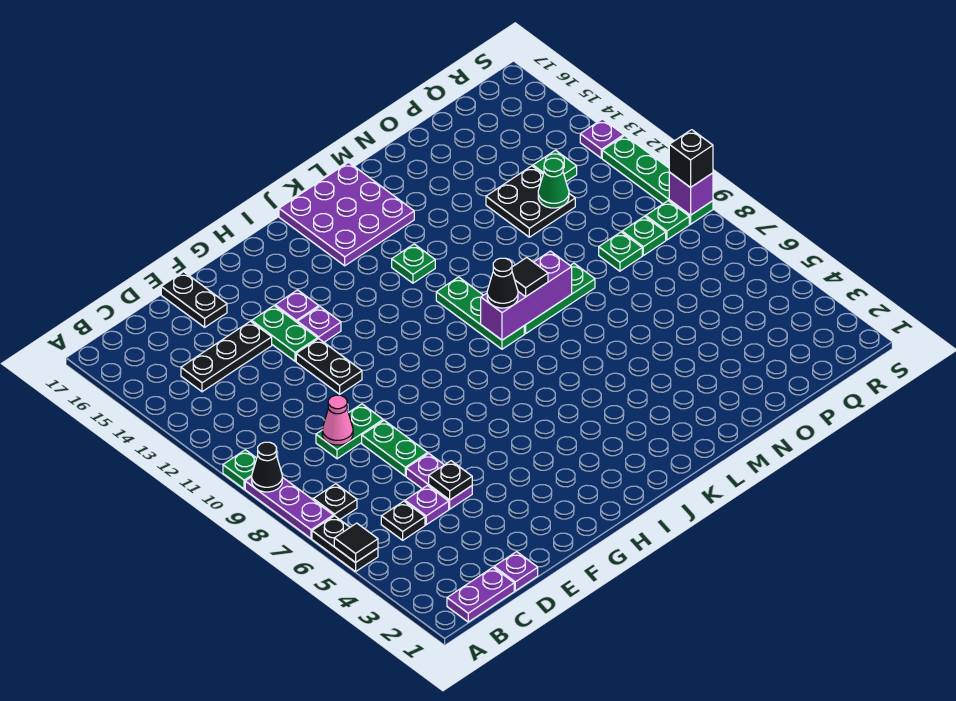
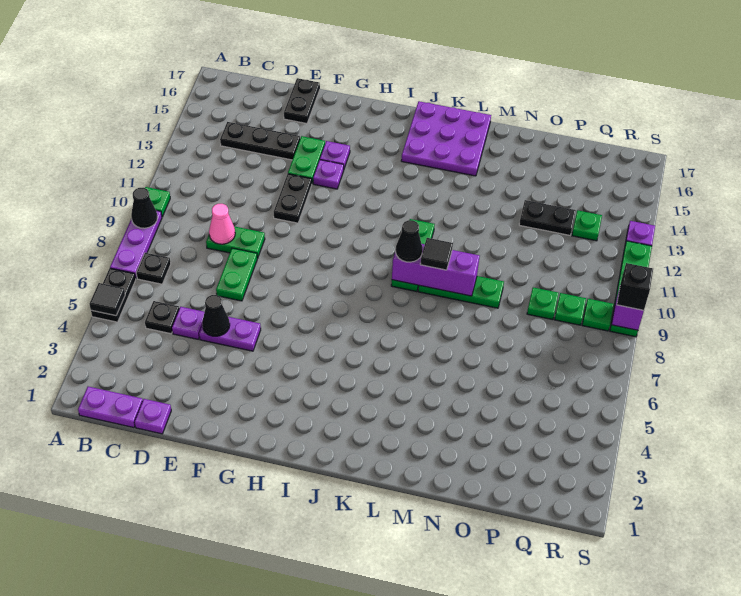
purple 1x2 plate [406,453,472,509] -> purple 1x2 plate turned to [199,317,261,351]
black 1x1 plate [429,461,472,500] -> black 1x1 cone [202,295,230,336]
green 1x1 plate [392,244,435,283] -> none
black 2x2 plate [486,166,575,237] -> black 1x2 plate [519,200,576,235]
green 1x1 cone [538,158,569,208] -> none

